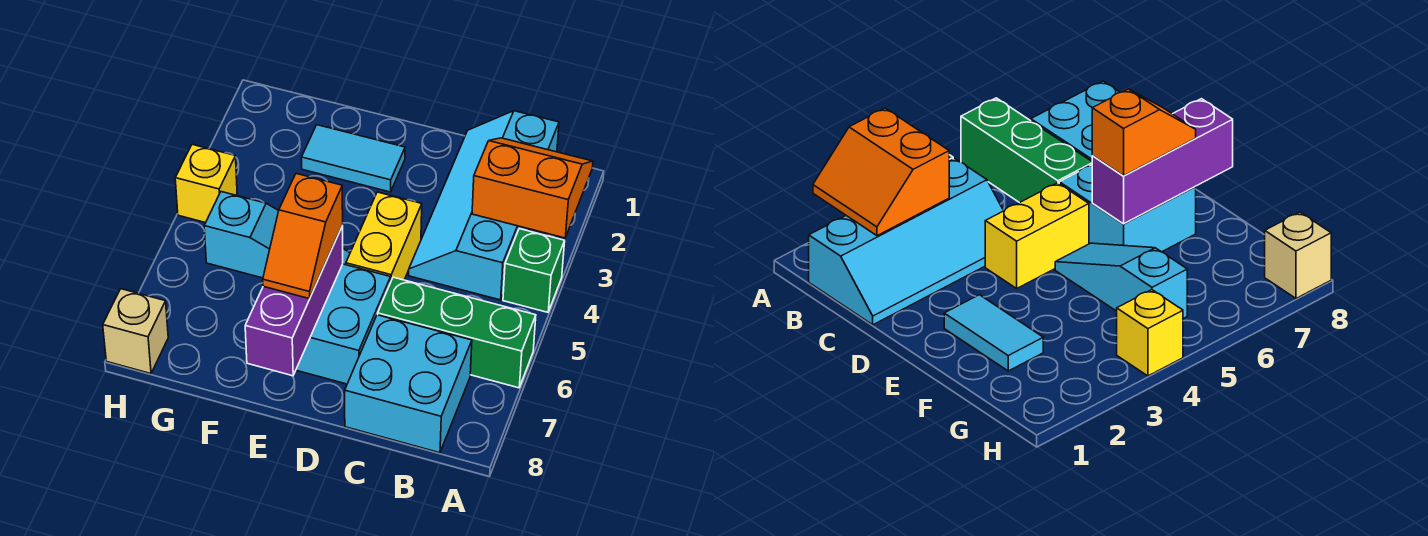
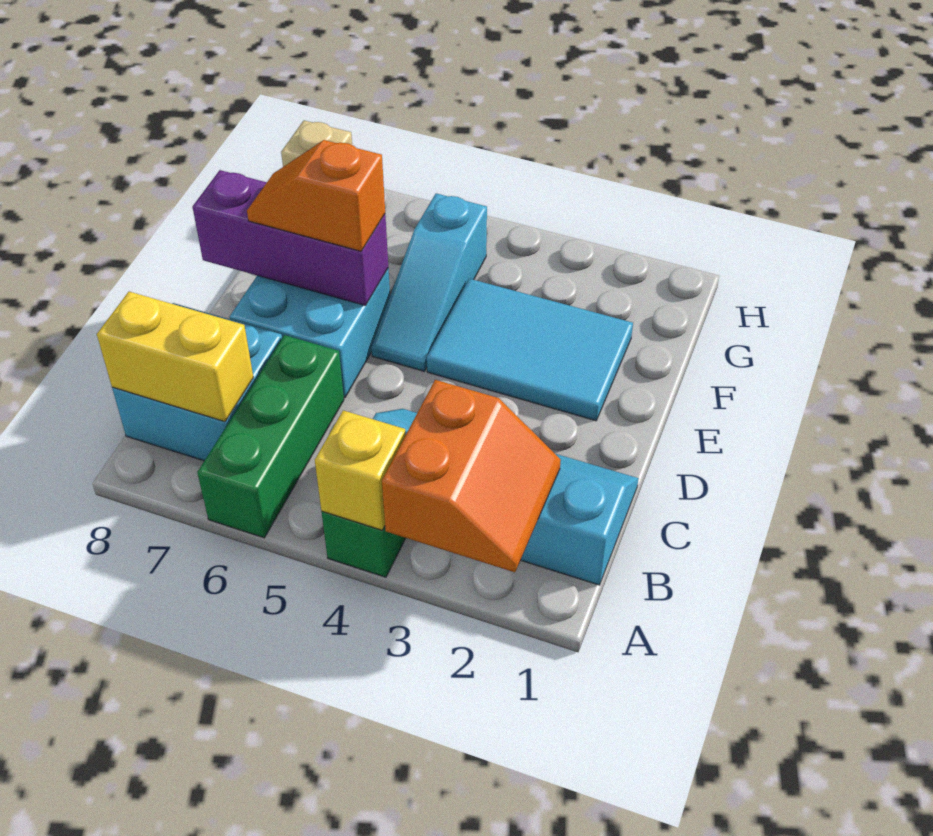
yellow 1x2 brick [346,192,422,280] -> yellow 1x2 brick moved to [97,292,253,422]
cyan 1x2 tile [301,125,405,192] -> cyan 2x3 tile [427,279,633,421]
yellow 1x1 brick [175,144,237,223] -> yellow 1x1 brick moved to [315,410,406,530]

